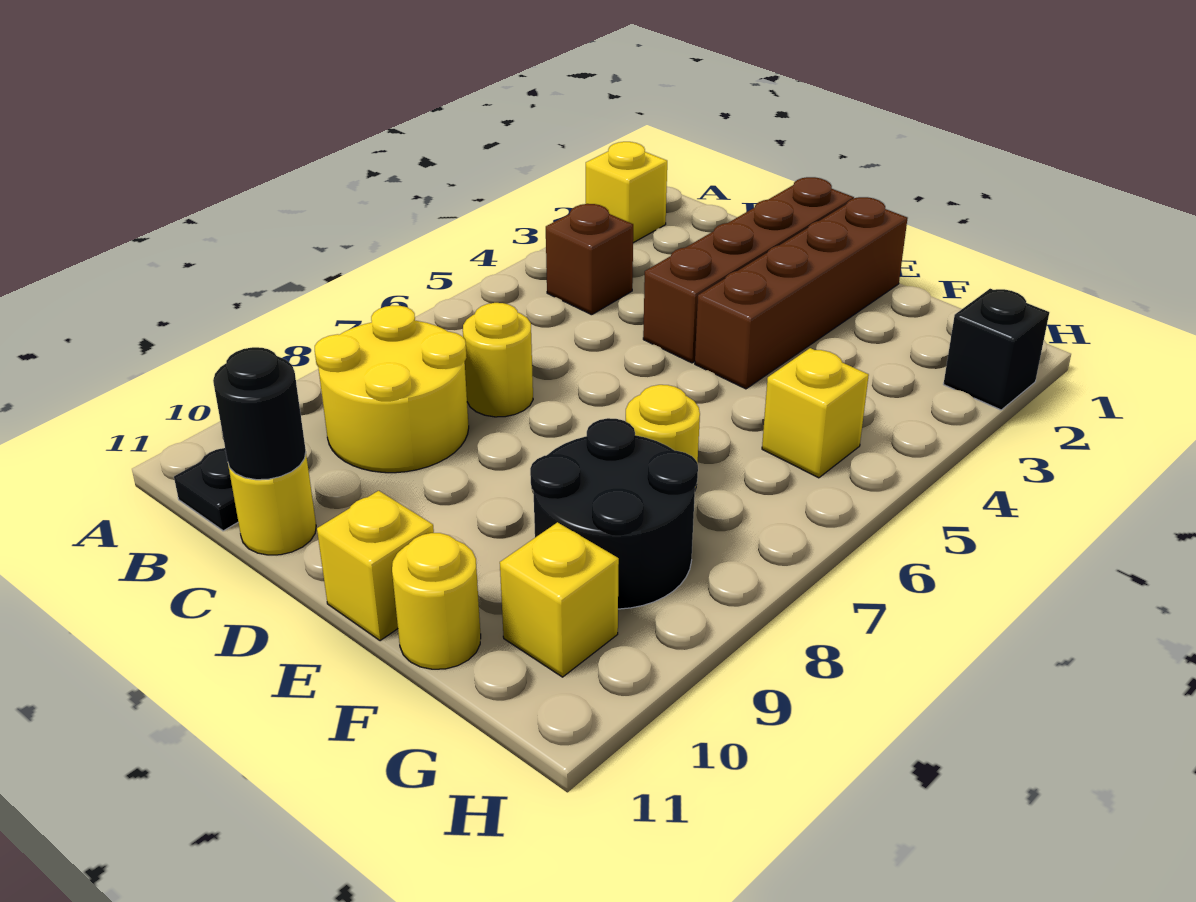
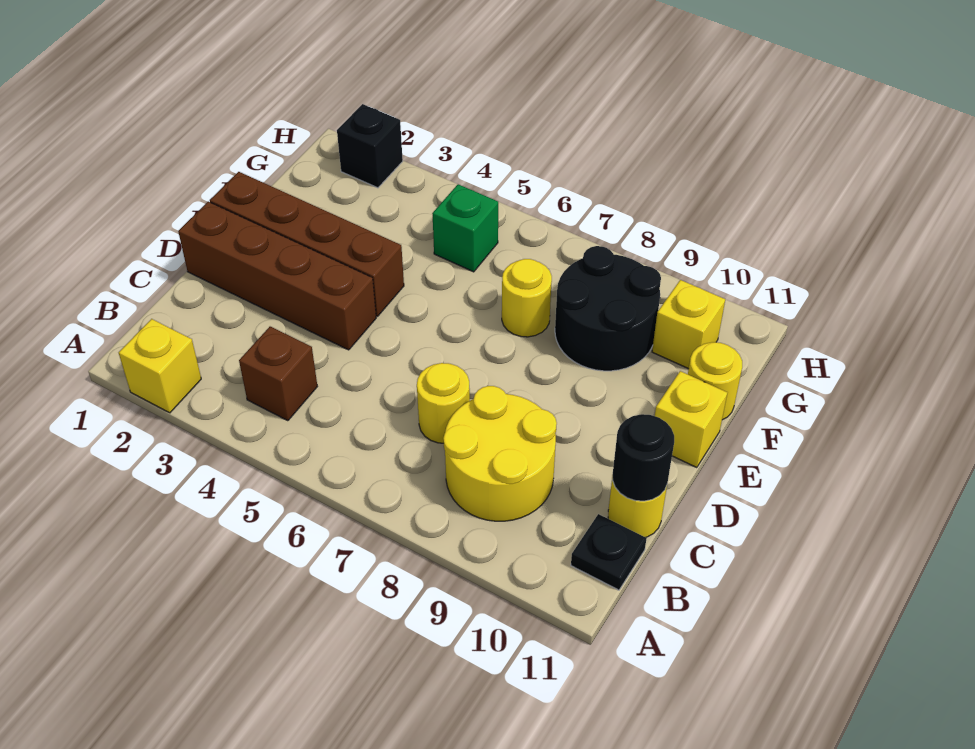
yellow 1x1 brick [762,348,869,478] -> green 1x1 brick [432,184,498,272]

